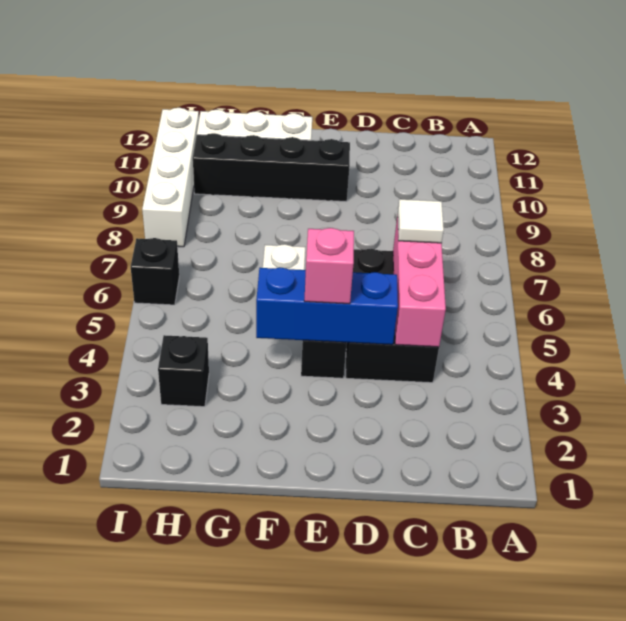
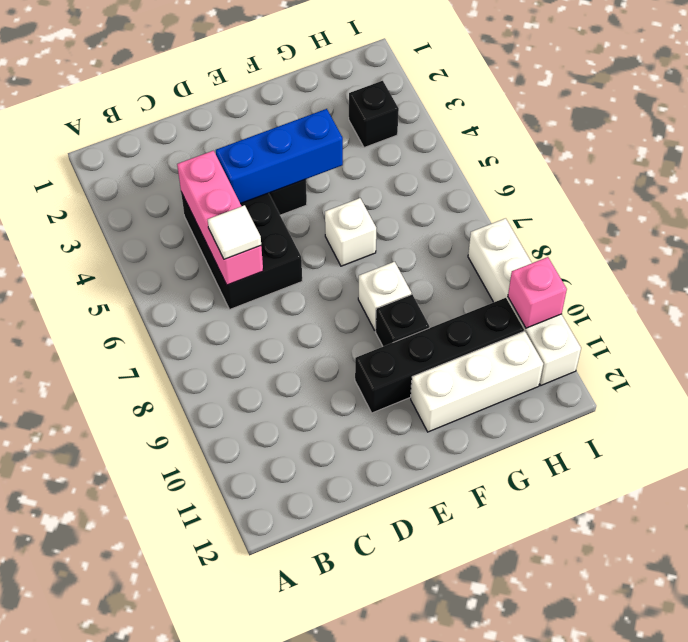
pink 1x1 brick [304,228,354,304] -> pink 1x1 brick moved to [508,257,567,328]
none -> white 1x1 brick [358,262,411,331]
black 1x1 brick [131,238,179,305] -> black 1x1 brick moved to [375,294,430,346]

